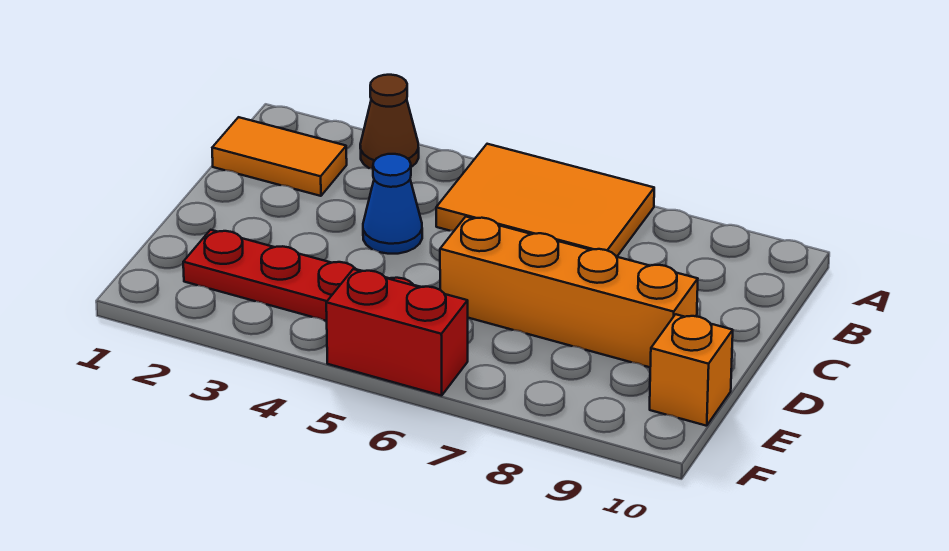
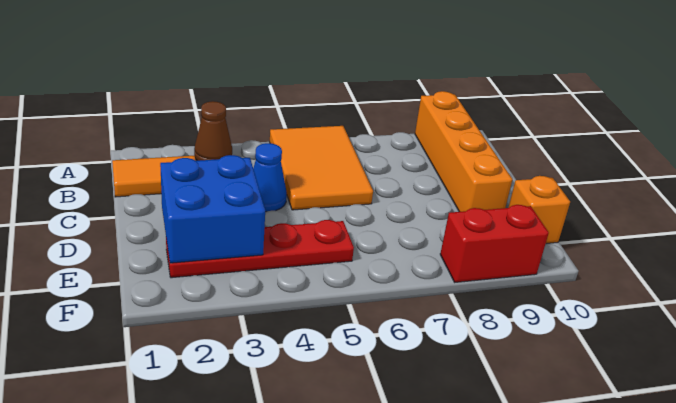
orange 2x3 tile [436,144,654,257] -> orange 2x3 tile turned to [270,126,373,210]
none -> blue 2x2 brick [160,155,265,263]
orange 1x4 brick [440,217,698,367] -> orange 1x4 brick turned to [415,91,513,212]
red 1x2 brick [326,269,468,396] -> red 1x2 brick moved to [440,205,549,282]

